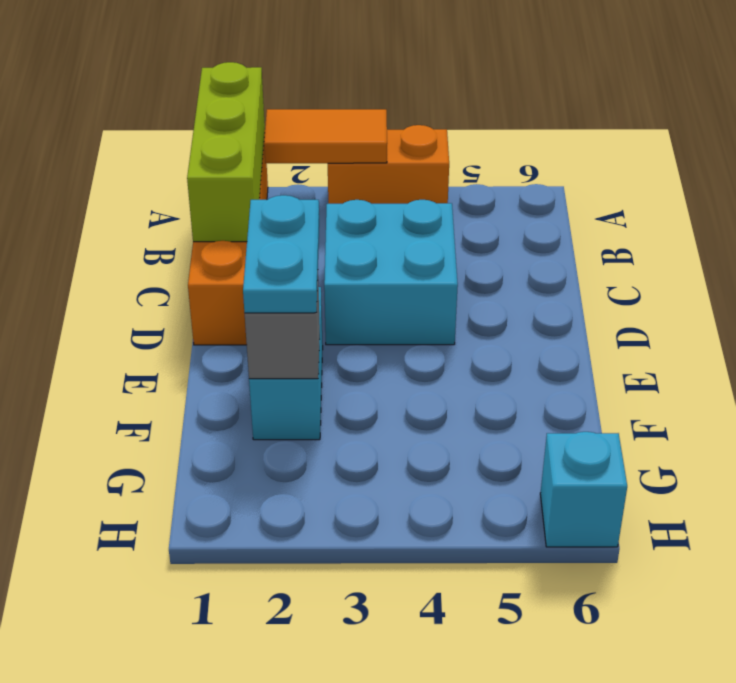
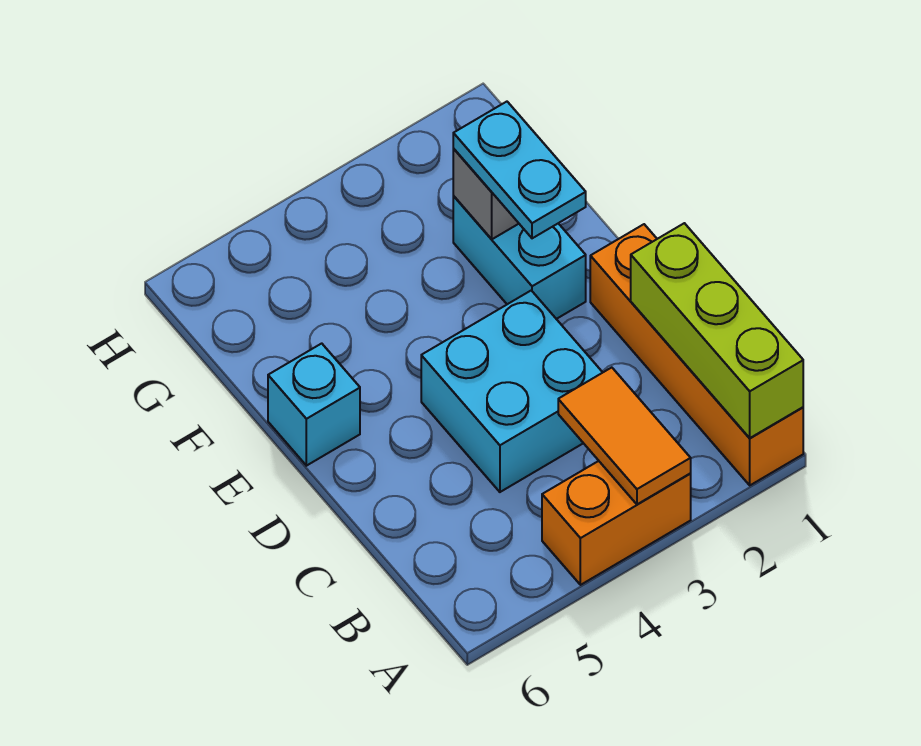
orange 1x2 tile [264,109,387,163] -> orange 1x2 tile turned to [558,368,691,504]
cyan 1x1 brick [540,432,627,547] -> cyan 1x1 brick moved to [268,343,360,466]

